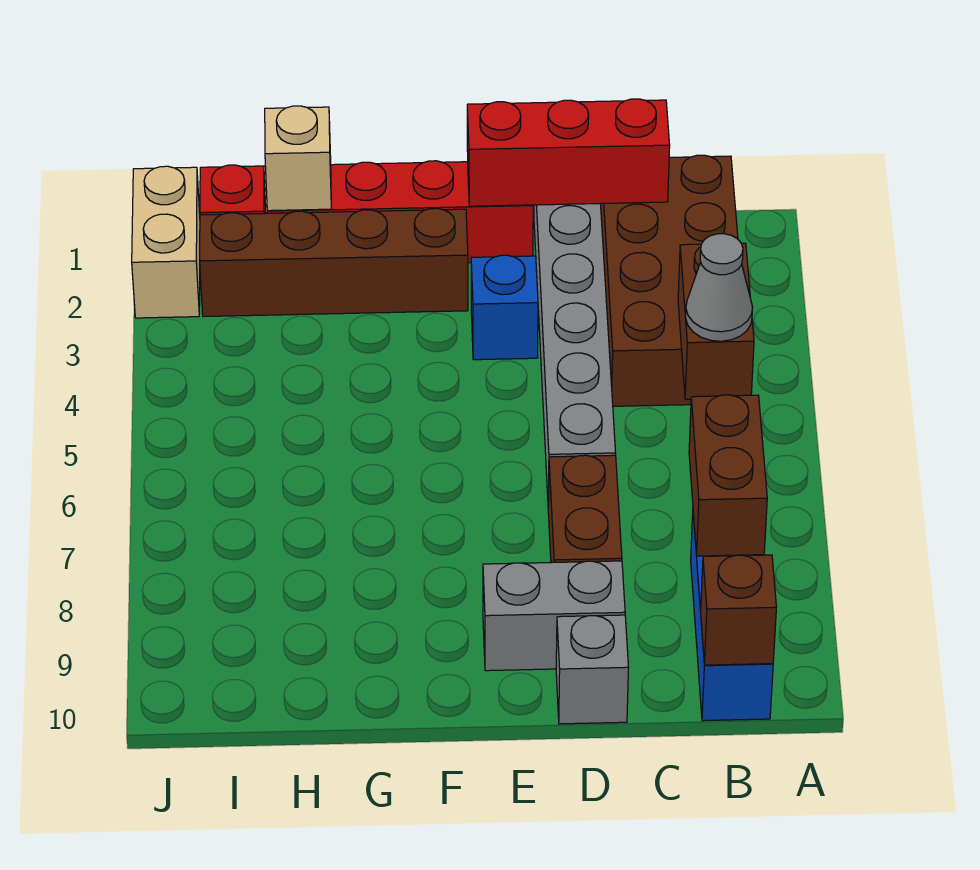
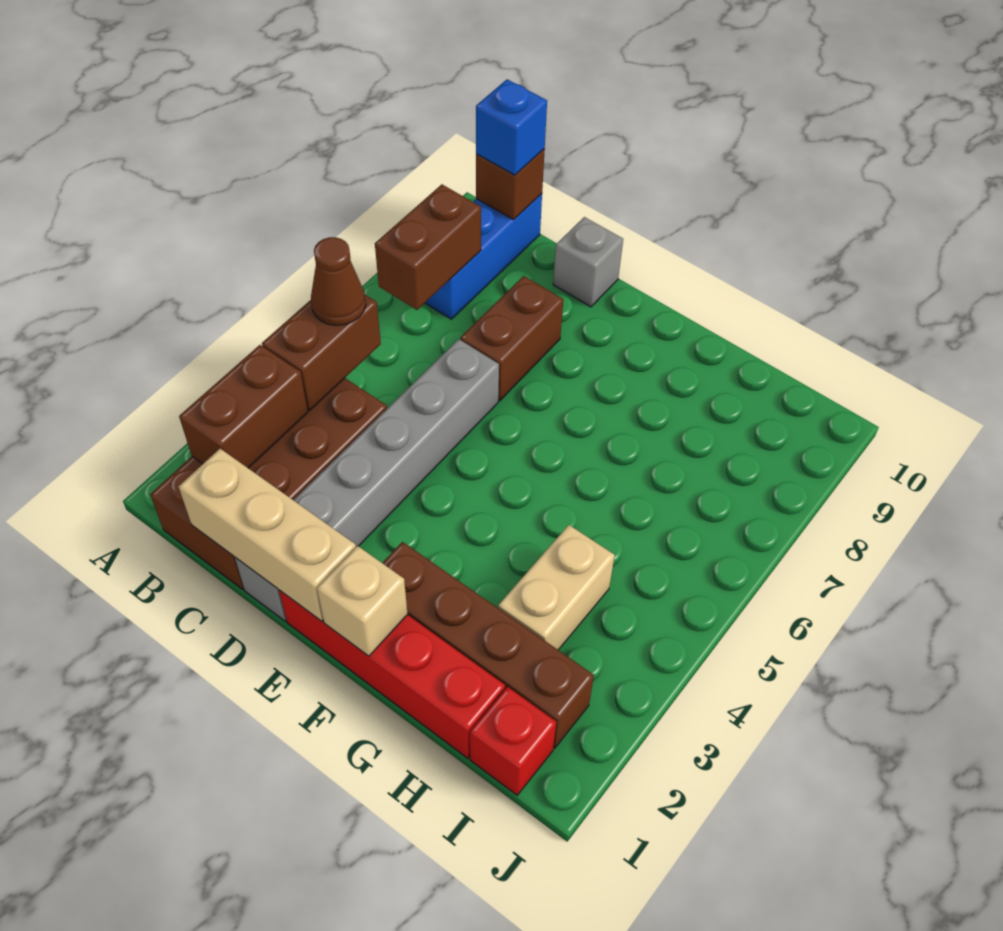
none -> brown 1x2 brick [179,345,308,468]
grey 1x1 cone [686,234,753,341] -> brown 1x1 cone [311,237,366,325]
red 1x3 brick [467,99,670,206] -> tan 1x3 brick [178,449,356,621]
grey 1x2 brick [483,561,625,671] -> none
blue 1x1 brick [471,255,538,360] -> blue 1x1 brick moved to [476,79,547,175]
tan 1x1 brick [265,106,331,211] -> tan 1x1 brick moved to [317,546,407,656]
tan 1x2 brick [132,166,200,318] -> tan 1x2 brick moved to [498,525,615,650]

